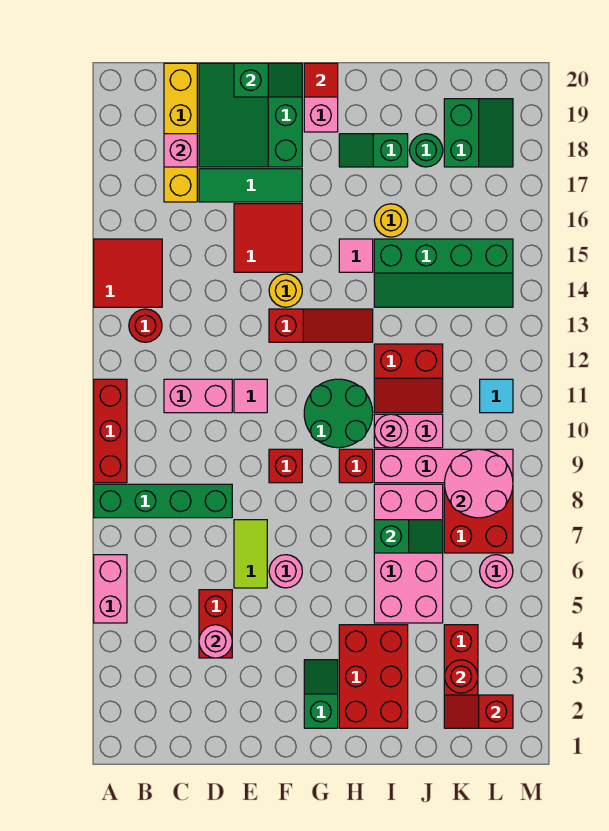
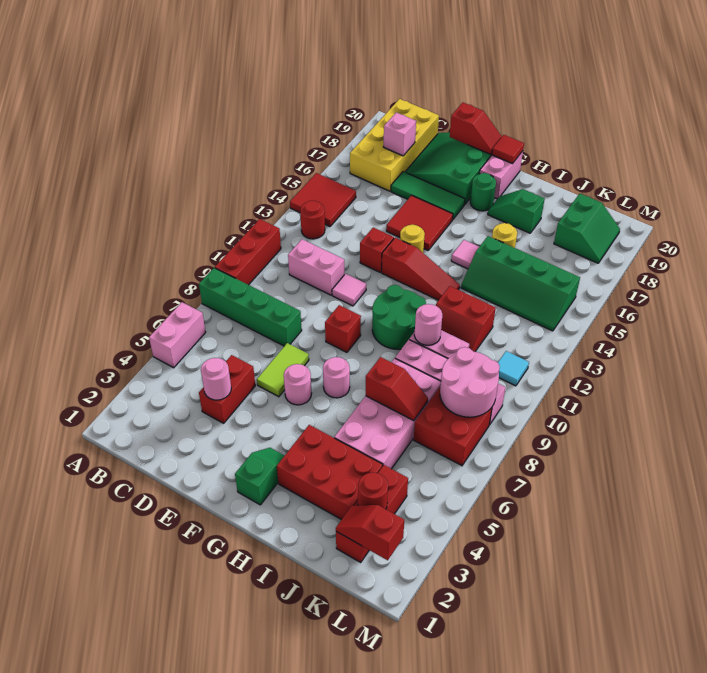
yellow 1x4 brick [164,63,197,202] -> yellow 2x4 brick [350,99,439,191]
green 1x2 slope [234,63,302,97] -> red 1x2 slope [450,103,502,154]
red 2x3 brick [339,625,408,728] -> red 2x3 brick turned to [277,425,383,520]
red 1x1 brick [339,449,373,483] -> red 1x1 brick moved to [360,227,394,272]
green 1x2 slope [374,520,443,553] -> red 1x2 slope [366,357,428,421]
green 1x1 round brick [409,134,443,167] -> green 1x1 round brick moved to [470,173,496,211]
pink 1x1 round brick [480,555,513,588] -> pink 1x1 round brick moved to [323,357,350,398]

